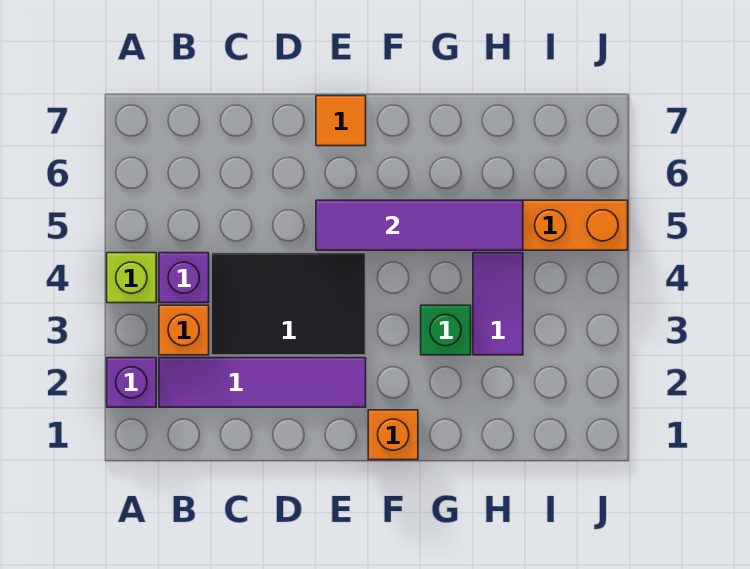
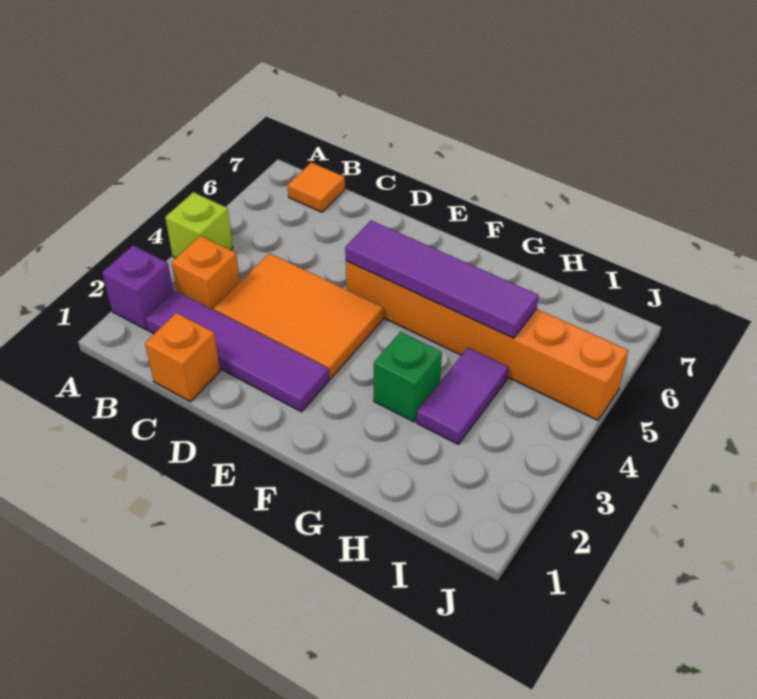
purple 1x1 brick [159,253,209,303] -> none
black 2x3 tile [211,253,366,355] -> orange 2x3 tile [214,253,383,379]
orange 1x1 tile [316,96,366,146] -> orange 1x1 tile moved to [288,162,345,212]
orange 1x1 brick [368,410,418,460] -> orange 1x1 brick moved to [145,313,220,402]

